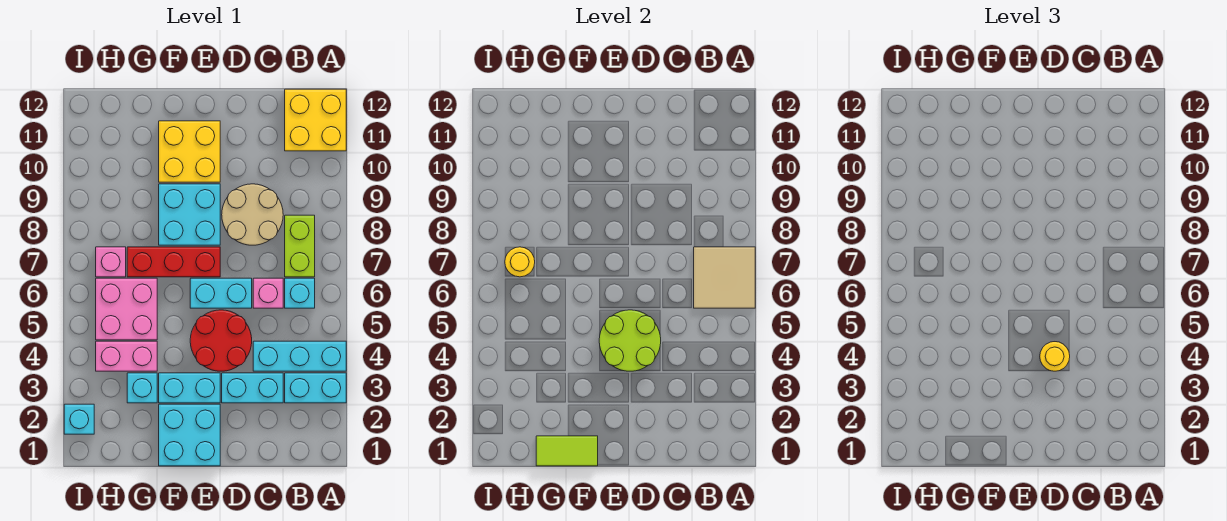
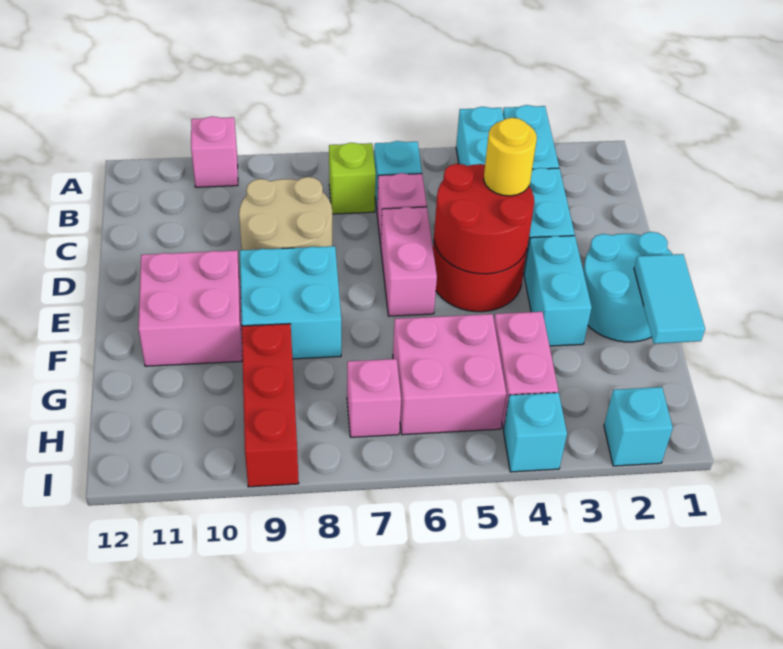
tan 2x2 tile [694,247,755,308] -> none
none -> pink 1x1 brick [191,116,238,187]
yellow 2x2 brick [285,89,346,151] -> none
lime 1x2 brick [285,215,315,277] -> lime 1x1 brick [329,143,376,214]
lime 2x2 round brick [599,310,661,371] -> red 2x2 round brick [434,164,534,274]
cyan 1x2 brick [190,278,252,308] -> pink 1x2 brick [381,207,437,316]
cyan 2x2 brick [159,404,220,466] -> cyan 2x2 round brick [583,232,673,342]
red 1x3 brick [127,247,220,277] -> red 1x3 brick moved to [242,324,299,487]
yellow 2x2 brick [159,121,220,182] -> pink 2x2 brick [138,250,242,366]
lime 1x2 tile [536,436,598,466] -> cyan 1x2 tile [634,254,705,344]
cyan 1x1 brick [127,373,157,403] -> cyan 1x1 brick moved to [503,393,567,472]
yellow 1x1 round brick [505,247,535,277] -> none

